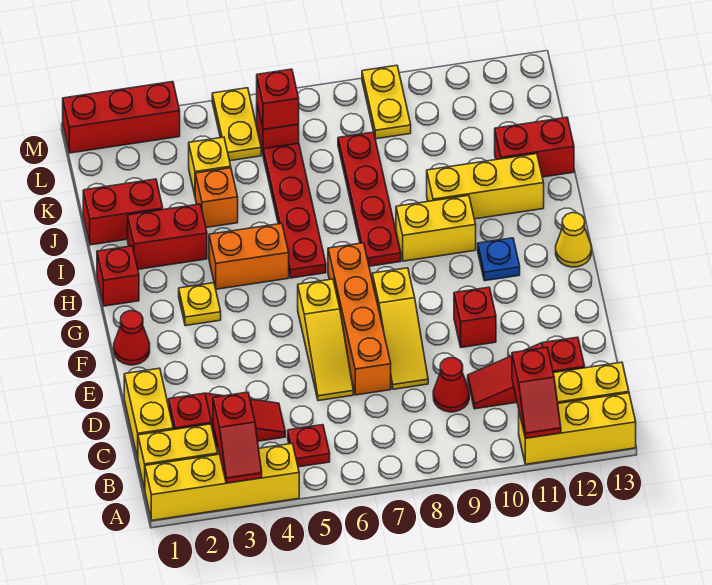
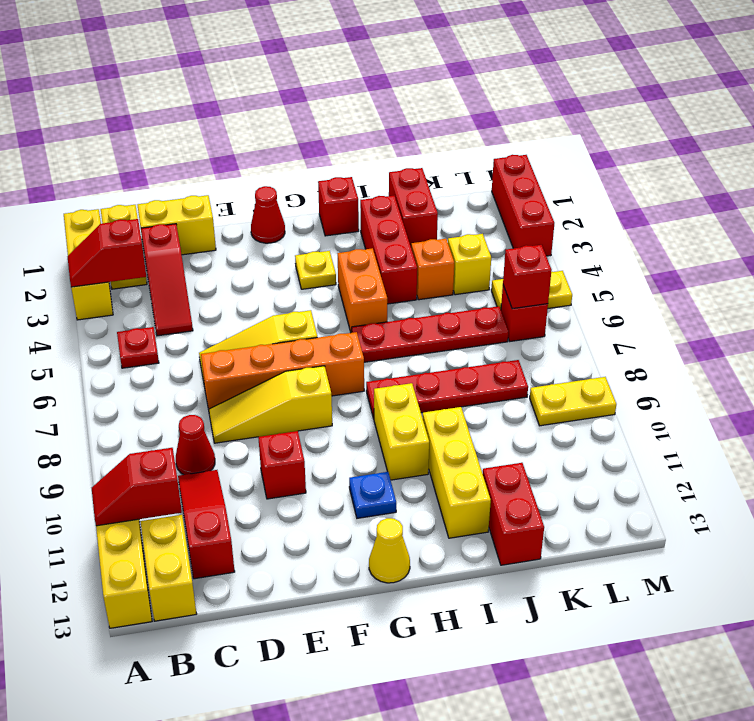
yellow 1x4 brick [145,444,299,520] -> yellow 1x3 brick [64,209,113,320]
red 1x2 brick [128,204,207,269] -> red 1x3 brick [360,196,417,304]

